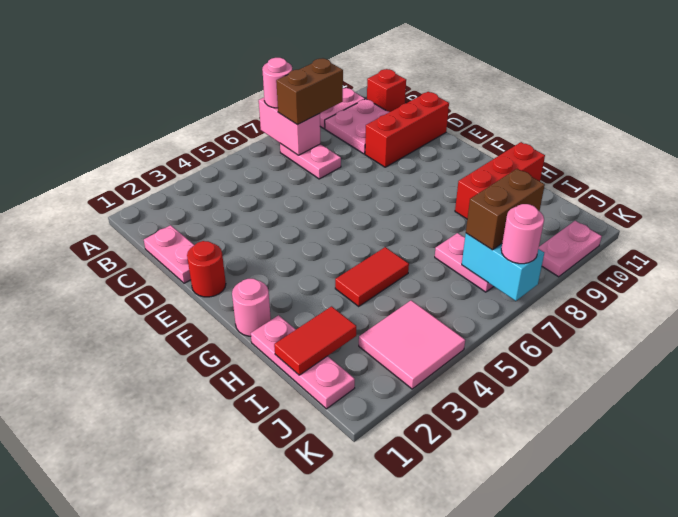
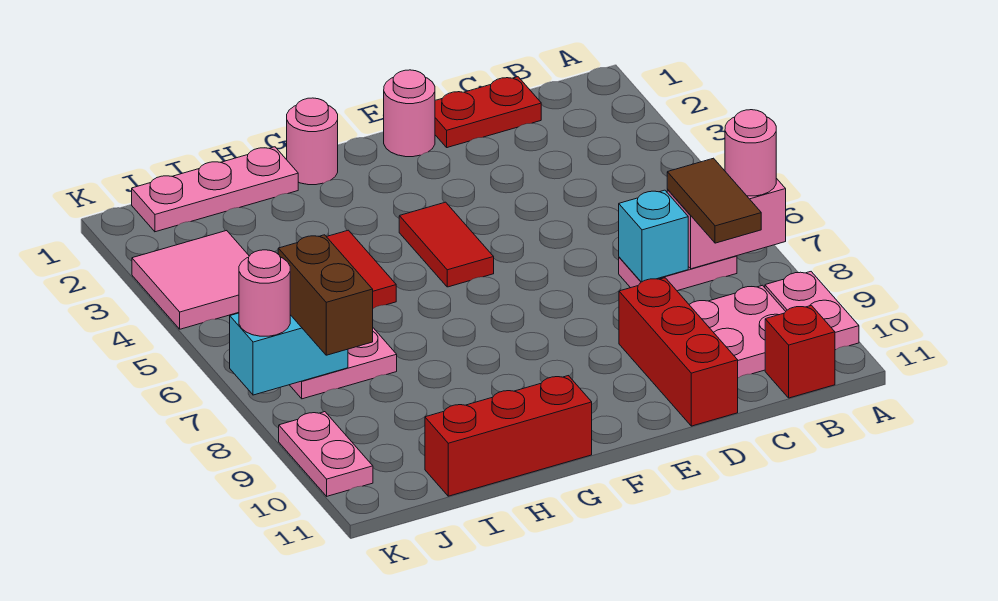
brown 1x2 brick [276,59,343,125] -> brown 1x2 tile [667,158,761,243]
pink 1x2 plate [144,225,194,283] -> red 1x2 plate [435,77,541,148]
none -> cyan 1x1 brick [619,190,688,282]
red 1x1 round brick [187,241,226,297] -> pink 1x1 round brick [384,70,435,157]
red 1x3 brick [455,142,545,219] -> red 1x3 brick turned to [425,376,592,496]
red 1x2 tile [274,306,356,375] -> red 1x2 tile moved to [399,202,494,287]

